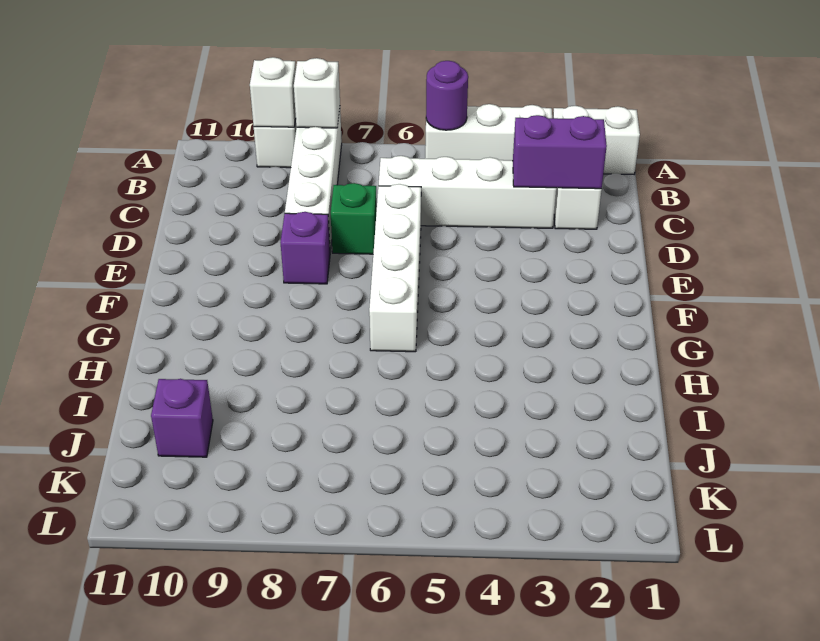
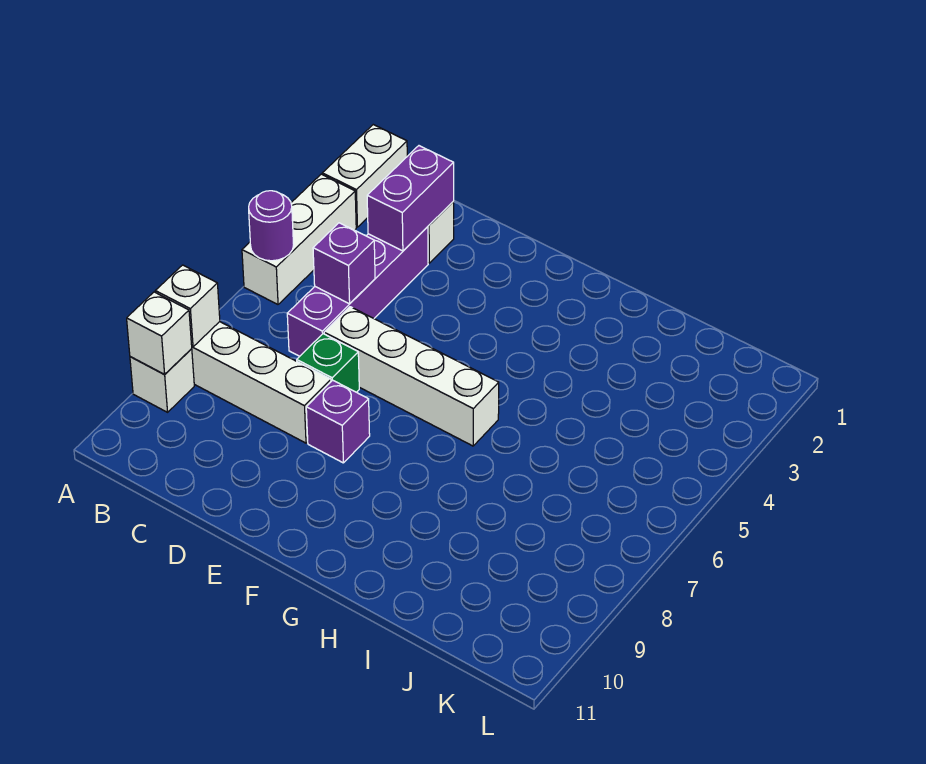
white 1x4 brick [379,156,556,228] -> purple 1x4 brick [287,227,428,356]
purple 1x1 brick [151,379,213,457] -> purple 1x1 brick moved to [313,223,375,304]

